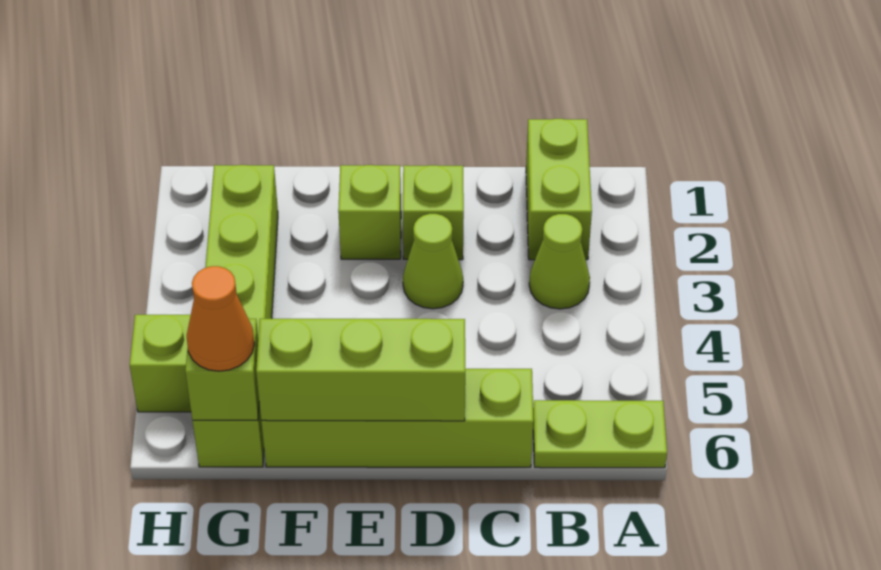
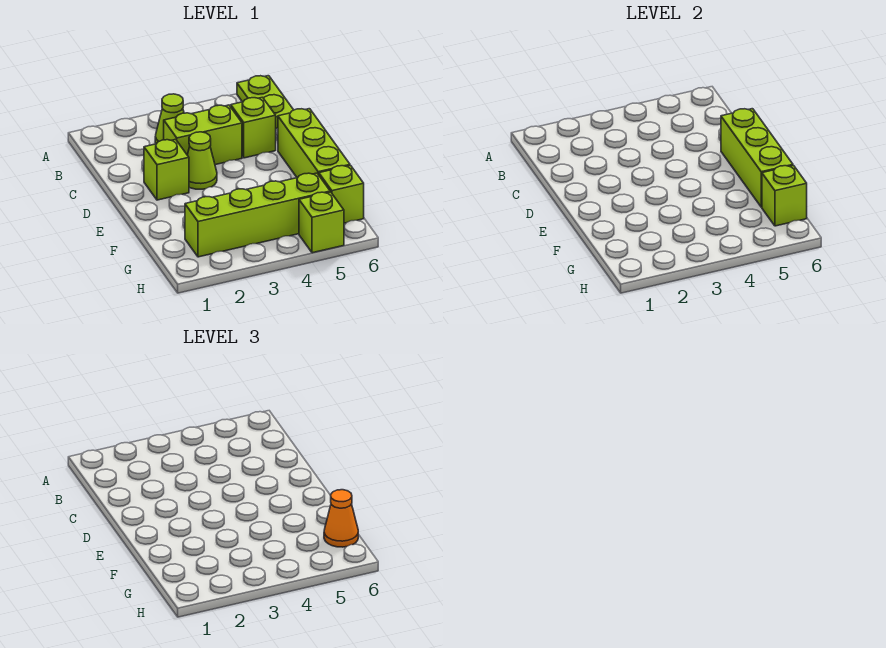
lime 1x2 brick [526,119,592,260] -> lime 1x2 brick moved to [164,105,242,165]
lime 1x4 brick [261,369,534,467] -> lime 1x3 brick [278,109,350,178]
lime 1x1 brick [338,165,401,259] -> lime 1x1 brick moved to [231,97,276,158]

